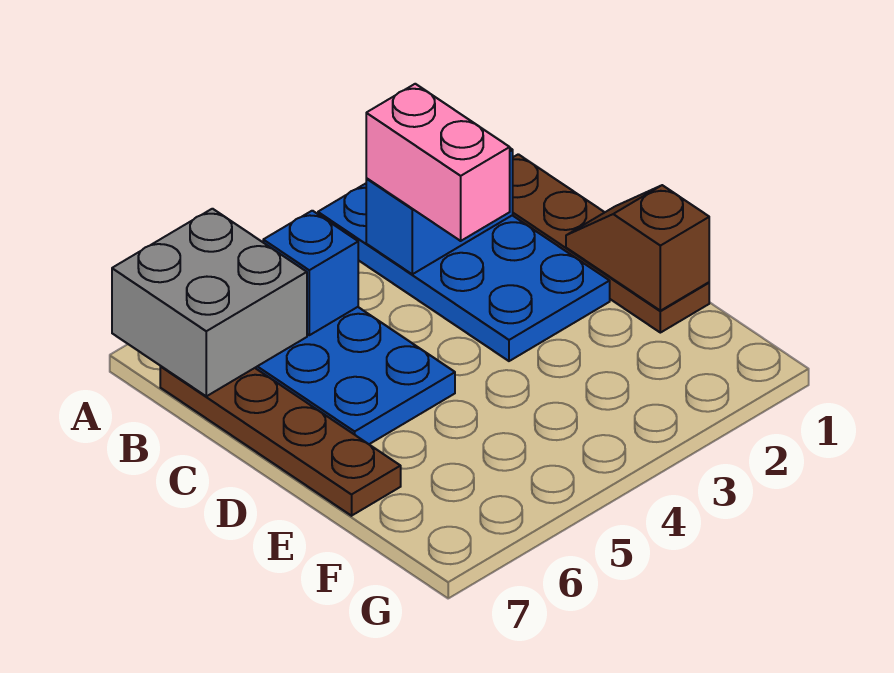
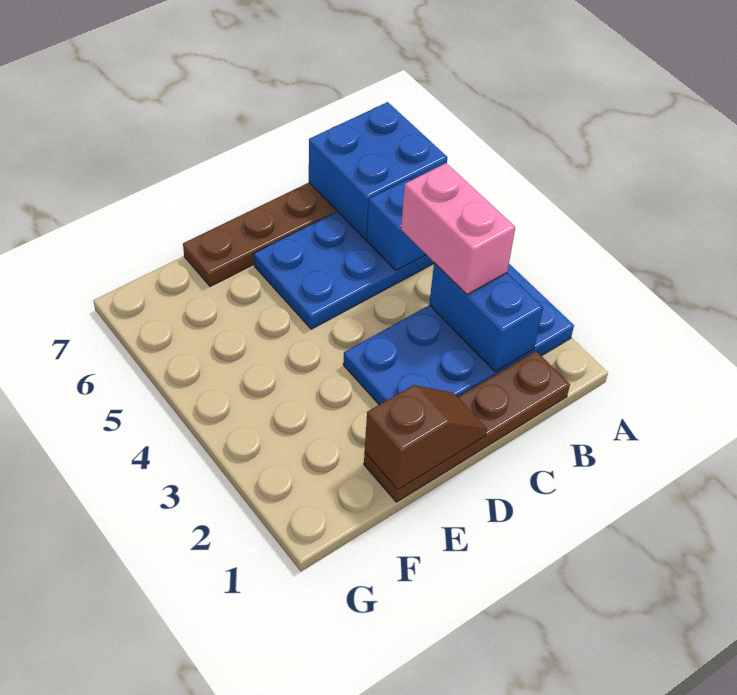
grey 2x2 brick [112,209,307,396] -> blue 2x2 brick [309,102,448,239]
pink 1x2 brick [366,84,510,241] -> pink 1x2 brick turned to [401,163,515,294]

